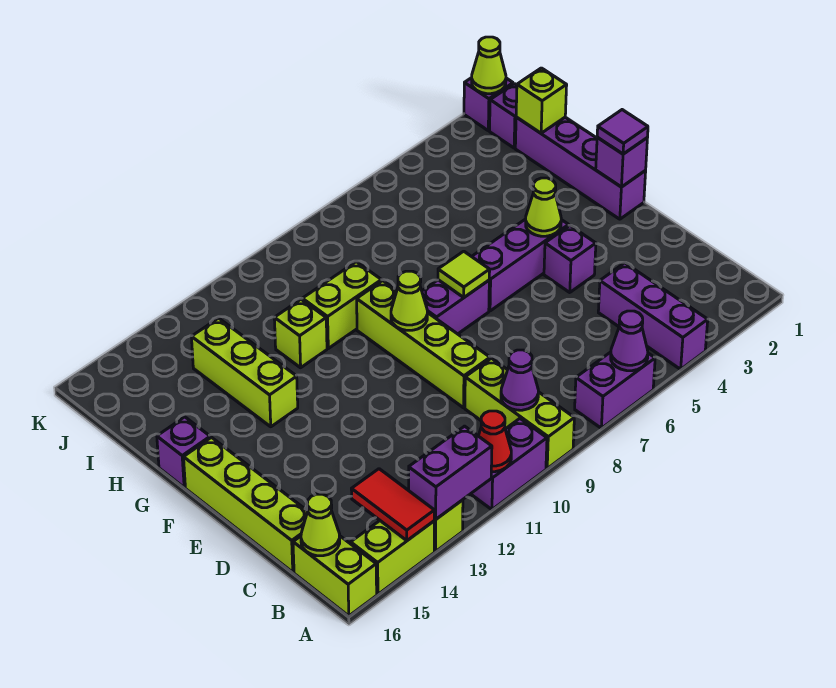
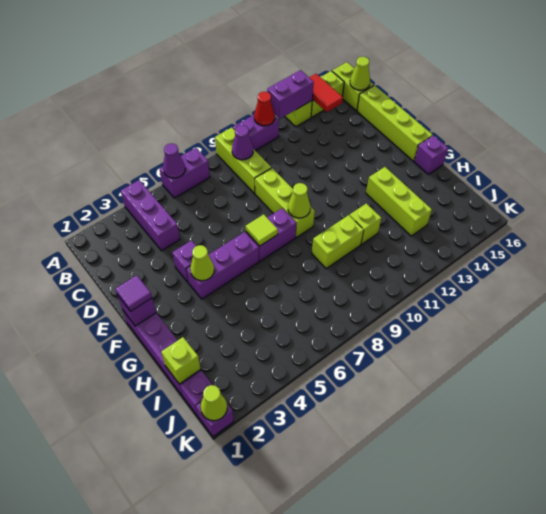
lime 1x4 brick [357,281,490,408] -> lime 1x3 brick [255,168,315,237]

